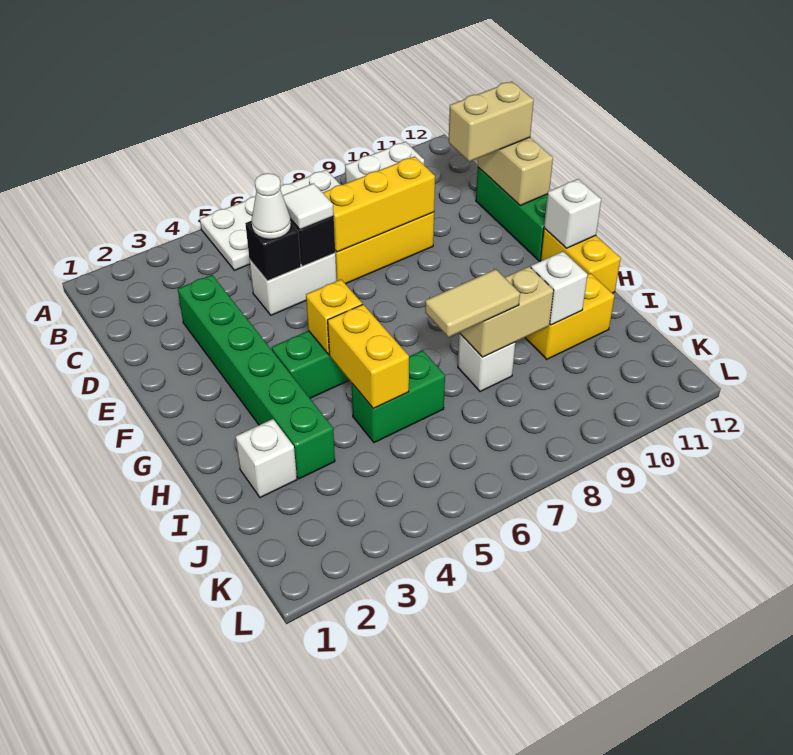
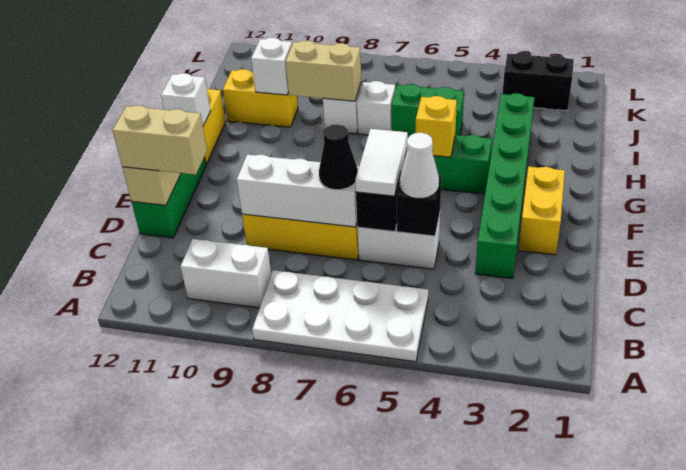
white 1x1 tile [283,183,334,230] -> white 1x2 tile [355,129,408,196]
yellow 1x3 brick [323,156,435,252] -> white 1x3 brick [237,155,359,227]
none -> black 1x1 cone [319,125,358,190]
yellow 1x2 brick [328,304,409,409] -> yellow 1x2 brick moved to [518,167,565,255]
white 1x1 brick [236,419,297,498] -> white 1x1 brick moved to [357,81,395,135]
tan 1x2 tile [425,269,520,337] -> none
none -> black 1x2 brick [503,52,574,111]

